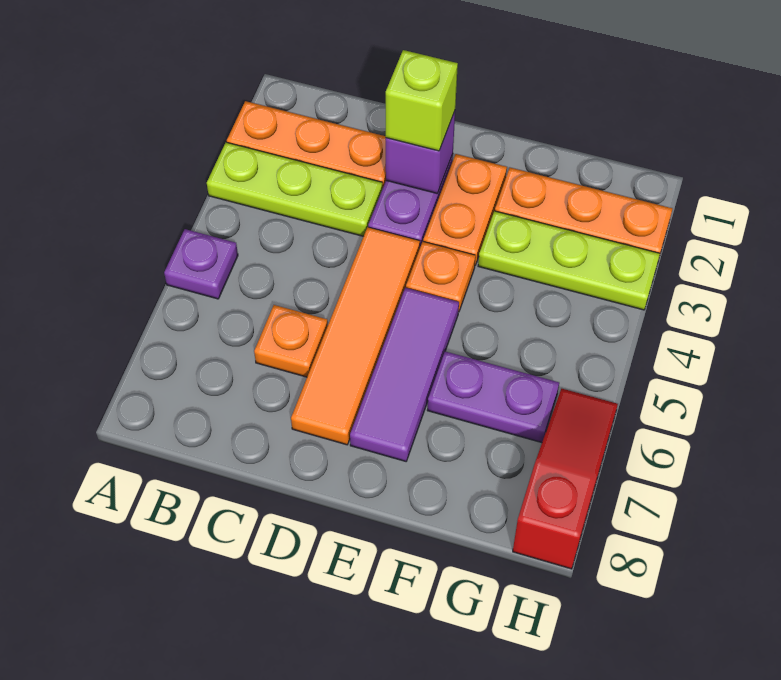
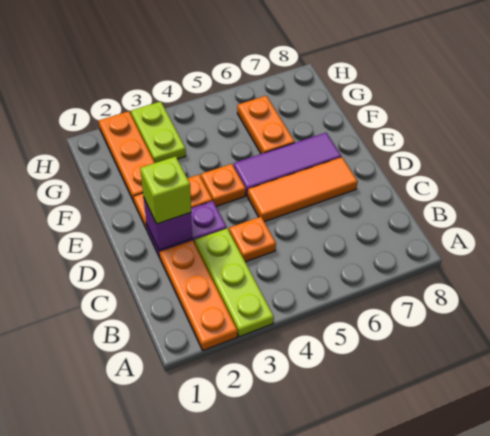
purple 1x1 plate [164,229,238,299] -> none
orange 1x1 plate [254,305,328,377] -> orange 1x1 plate moved to [229,217,276,262]
orange 1x4 tile [291,227,420,445] -> orange 1x3 tile [248,157,358,222]
lime 1x3 plate [478,211,660,310] -> lime 1x2 plate [131,102,186,163]
purple 1x2 plate [427,351,559,443] -> orange 1x2 plate [237,96,295,154]
red 1x3 slope [513,389,618,569] -> none

